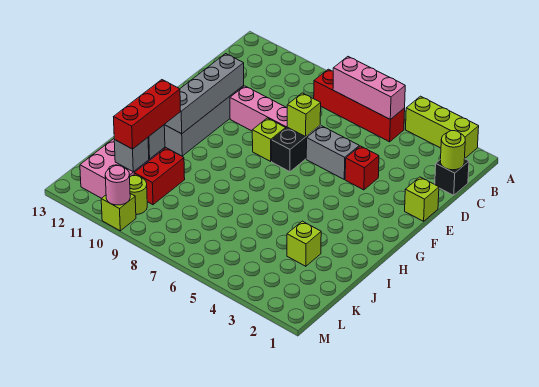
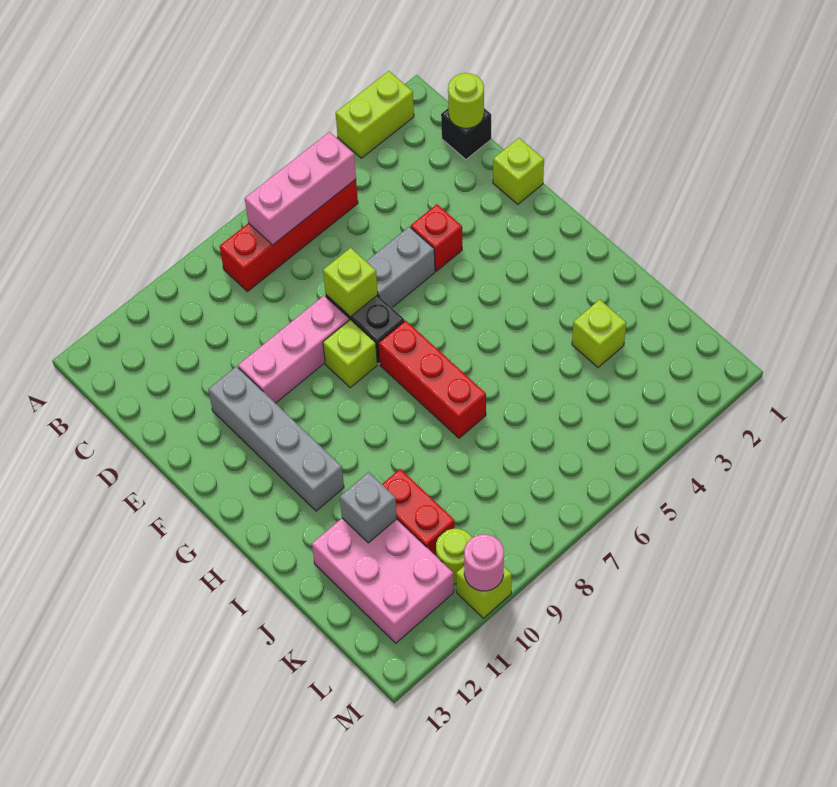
lime 1x3 brick [406,96,479,158] -> lime 1x2 brick [336,71,414,158]
grey 1x4 brick [164,54,244,134] -> none
red 1x3 brick [114,80,181,149] -> red 1x3 brick moved to [378,320,486,438]
grey 1x1 brick [114,138,149,172] -> none

